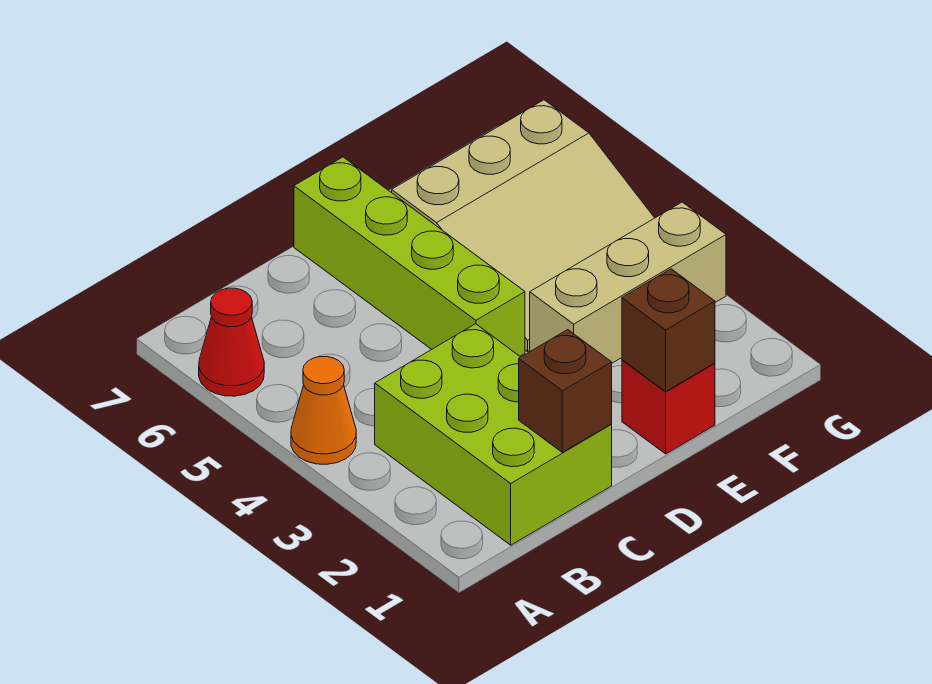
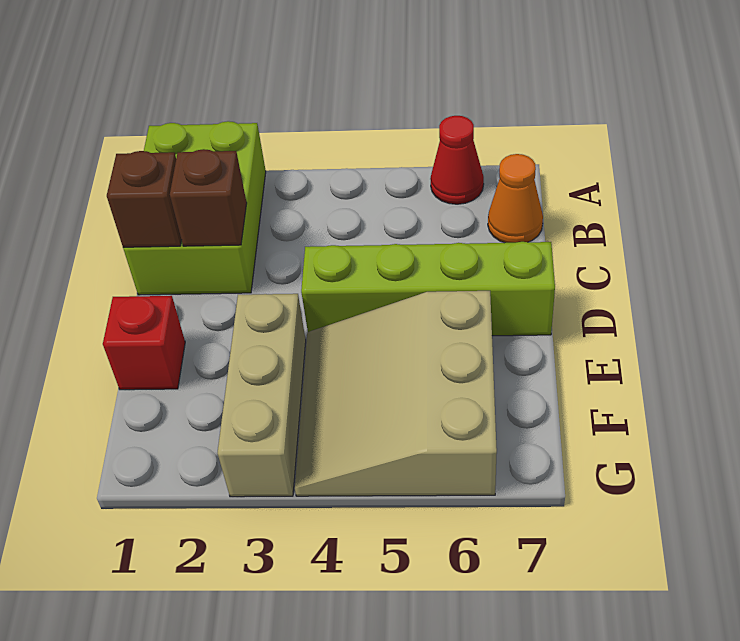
orange 1x1 cone [291,356,356,464] -> orange 1x1 cone moved to [488,154,543,243]
lime 2x3 brick [375,324,612,545] -> lime 2x3 brick turned to [123,121,266,295]
brown 1x1 brick [622,269,715,391] -> brown 1x1 brick moved to [170,149,247,246]

